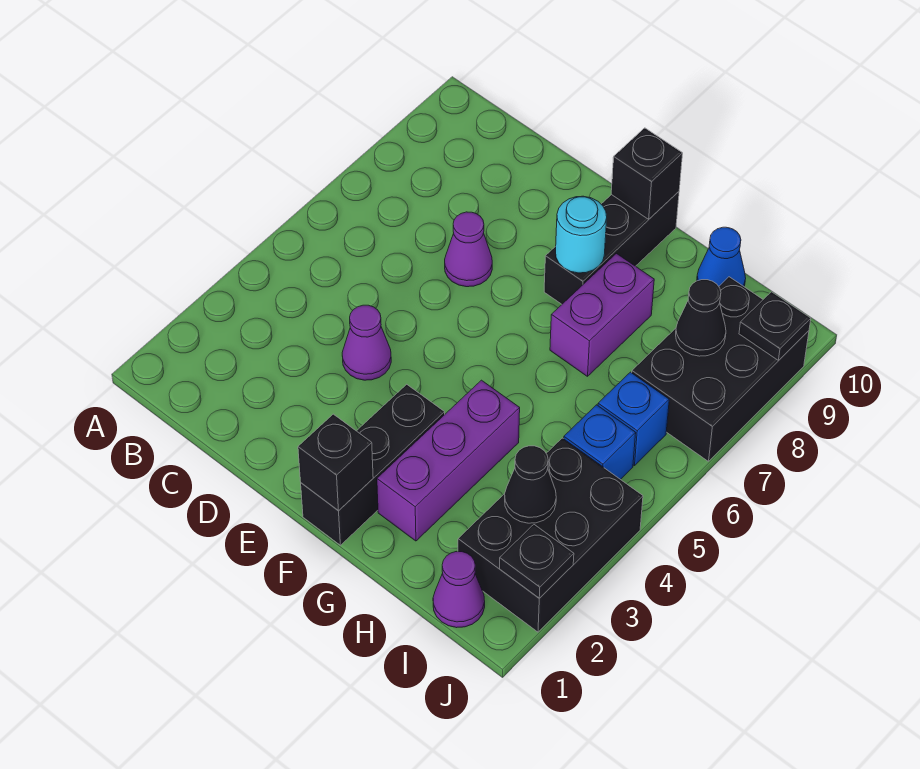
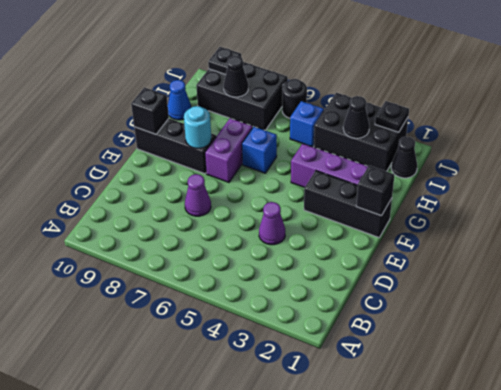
purple 1x2 brick [550,254,654,376] -> purple 1x2 brick turned to [205,118,253,182]
purple 1x1 cone [433,552,485,628] -> black 1x1 cone [391,137,417,178]
blue 1x1 brick [598,372,669,466] -> blue 1x1 brick moved to [242,127,277,173]
none -> black 1x1 round brick [282,79,307,118]

